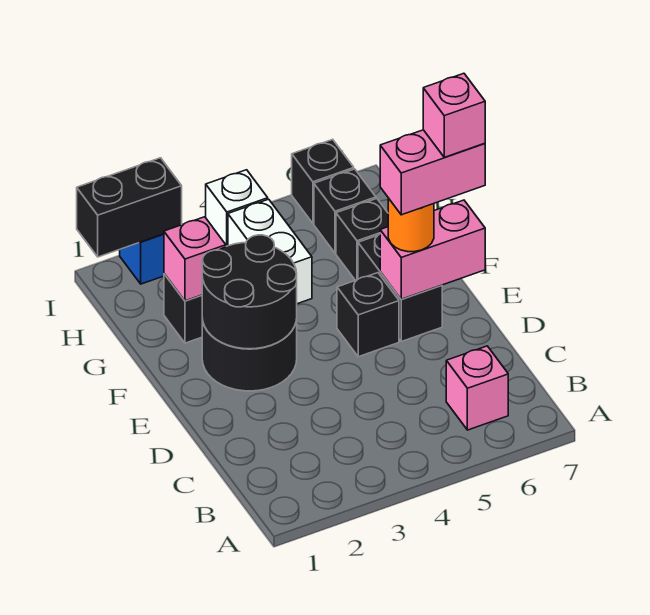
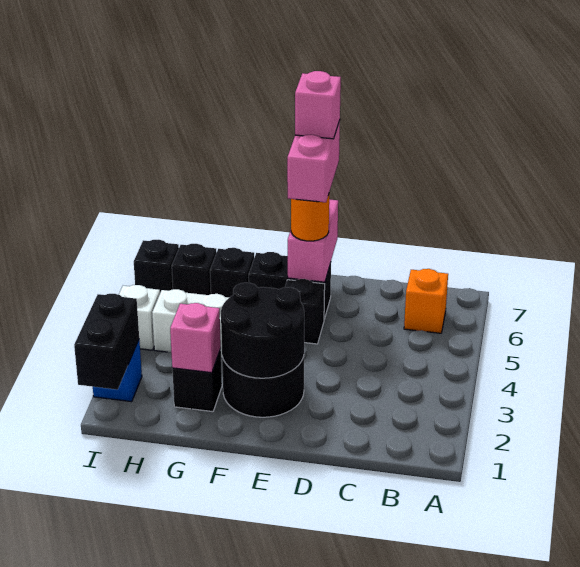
pink 1x1 brick [446,346,508,430] -> orange 1x1 brick [404,269,448,333]

